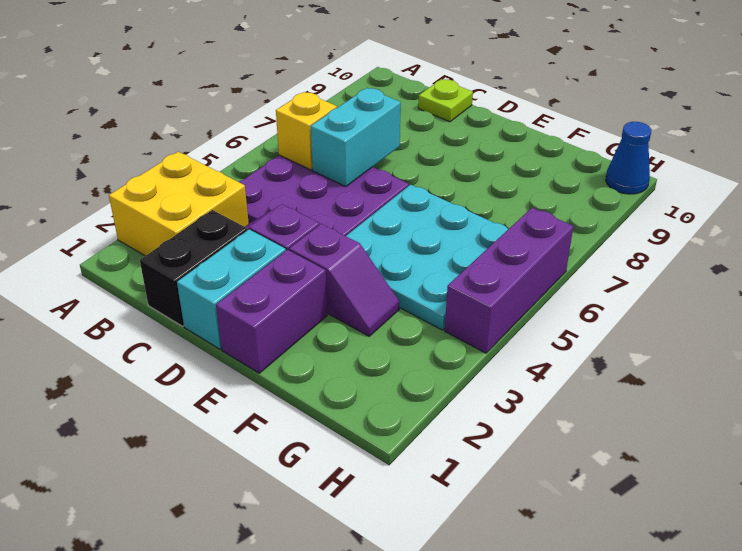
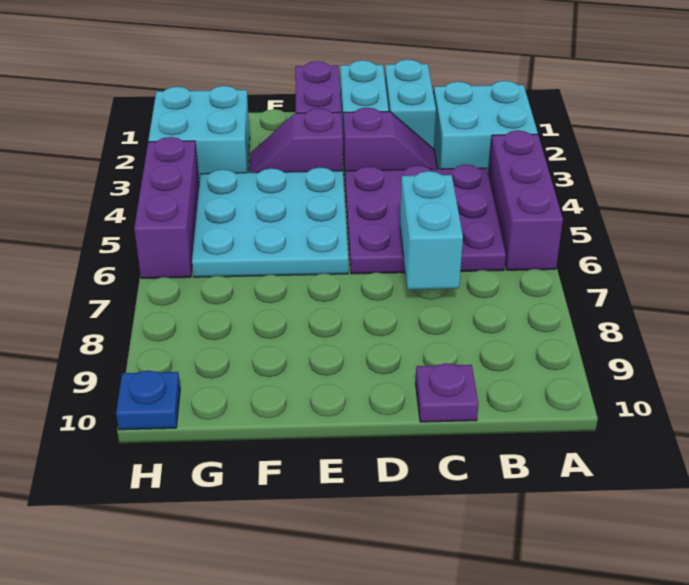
yellow 2x2 brick [109,152,249,256] -> cyan 2x2 brick [434,81,538,173]
none -> purple 1x3 brick [488,130,563,270]
yellow 1x1 brick [276,92,337,170] -> none
black 1x2 brick [140,210,247,326] -> cyan 1x2 brick [385,60,436,149]
lime 1x1 plate [418,79,473,122] -> purple 1x1 plate [416,363,478,422]
none -> cyan 2x2 brick [148,86,250,183]
blue 1x1 cone [606,122,651,194] -> blue 1x1 plate [116,371,180,430]

